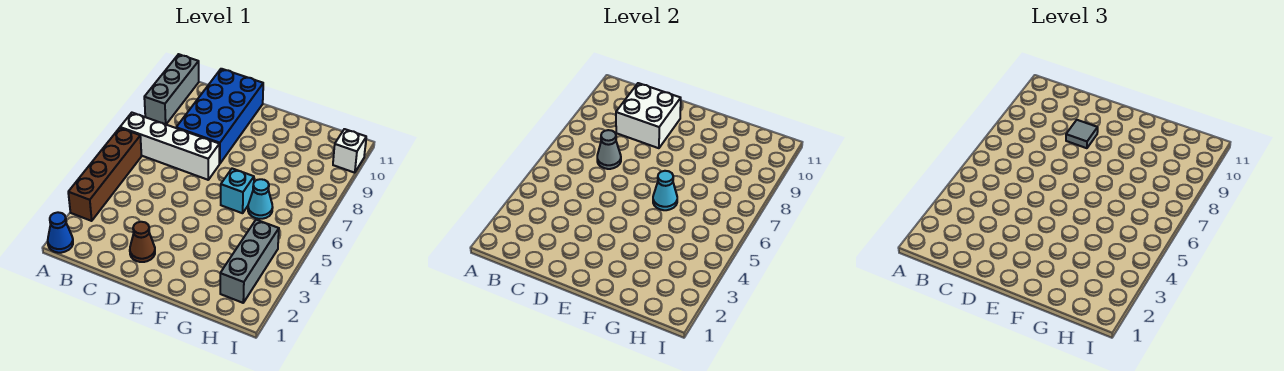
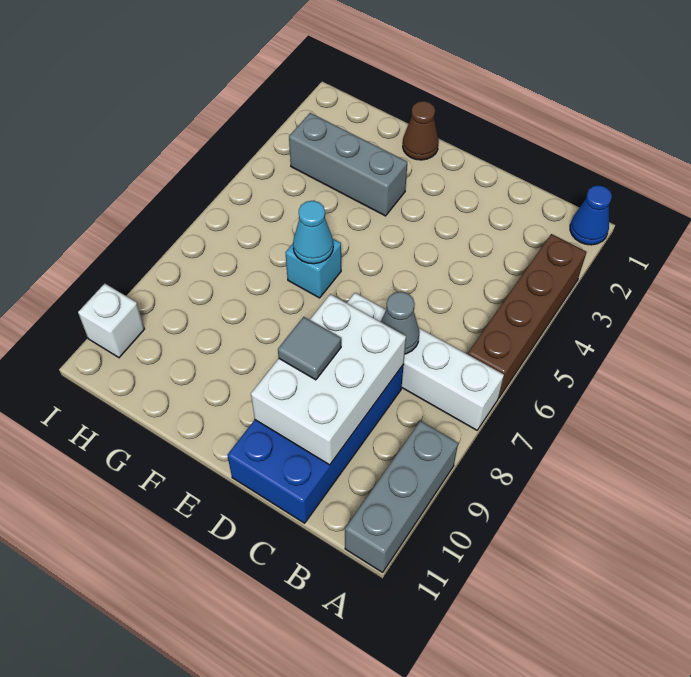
white 2x2 brick [616,83,681,148] -> white 2x3 brick [251,294,406,465]
brown 1x1 cone [130,222,155,262] -> brown 1x1 cone moved to [403,101,439,160]
cyan 1x1 cone [248,179,273,219] -> none
grey 1x3 brick [220,220,279,303] -> grey 1x3 brick turned to [289,113,407,216]

